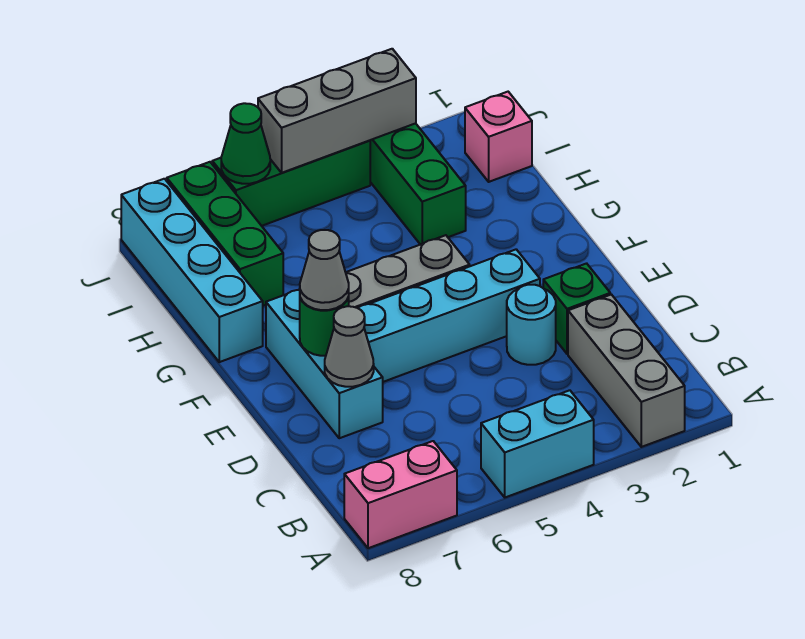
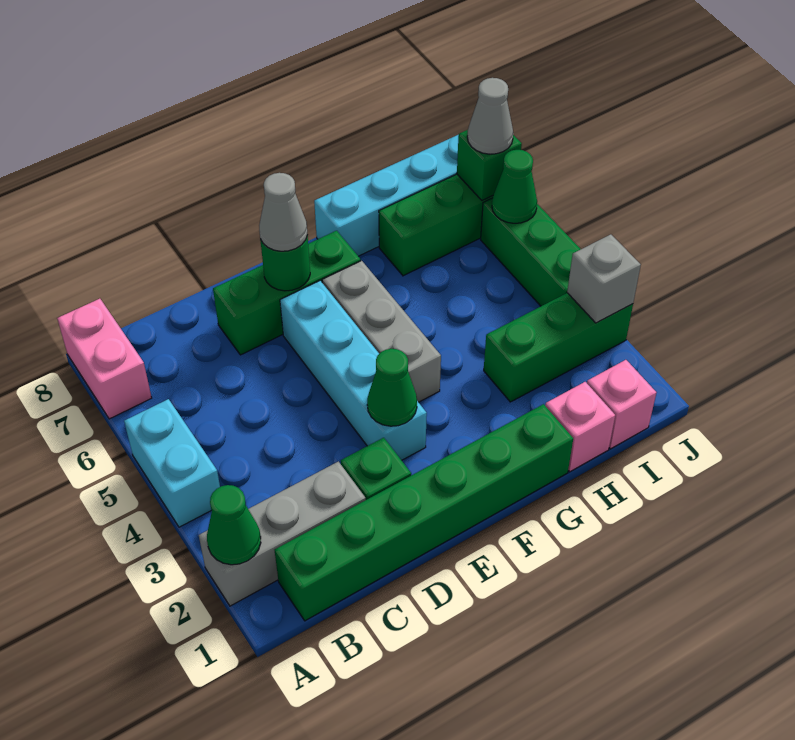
none -> green 1x1 cone [207,485,261,565]
none -> green 1x6 brick [275,404,573,621]
cyan 1x1 round brick [507,285,556,365] -> none
cyan 1x3 brick [266,289,383,438] -> green 1x3 brick [213,231,361,355]
grey 1x1 cone [325,306,374,387] -> grey 1x1 cone moved to [467,78,513,154]
none -> green 1x1 cone [367,349,417,426]
none -> pink 1x1 brick [545,382,615,472]
grey 1x3 brick [258,49,416,173] -> grey 1x1 brick [567,234,641,323]
none -> green 1x1 brick [457,130,522,201]

